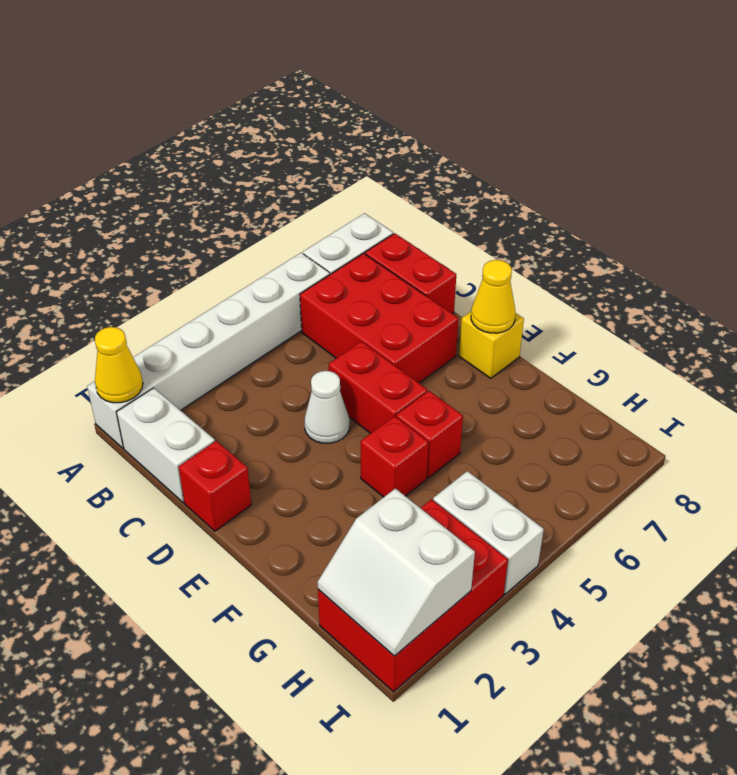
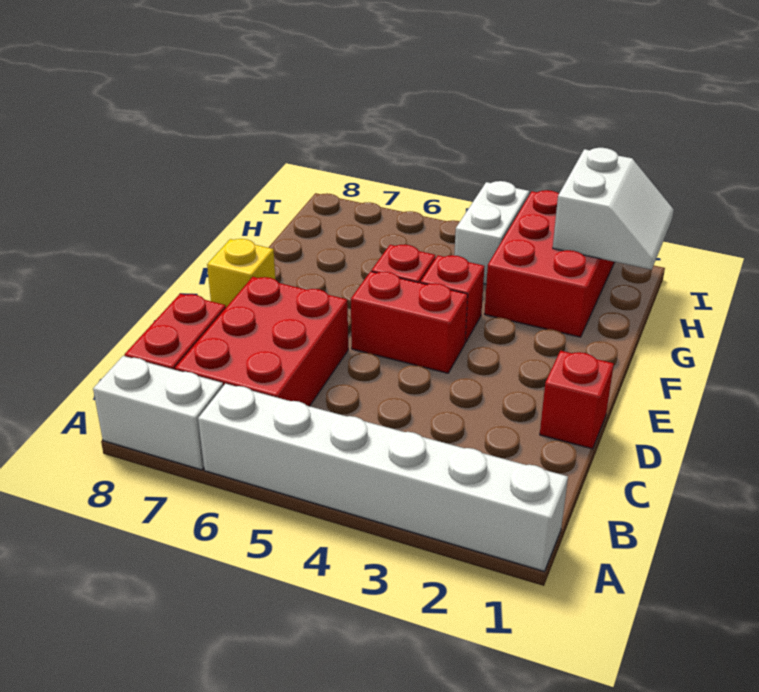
yellow 1x1 cone [95,327,143,403] -> none
white 1x2 brick [117,388,215,503] -> none
white 1x1 cone [304,371,349,443] -> none
red 1x2 brick [329,341,427,434] -> red 1x2 brick turned to [351,271,468,373]
yellow 1x1 cone [471,260,516,333] -> none
red 2x3 brick [318,499,508,692] -> red 2x3 brick turned to [485,190,615,337]

